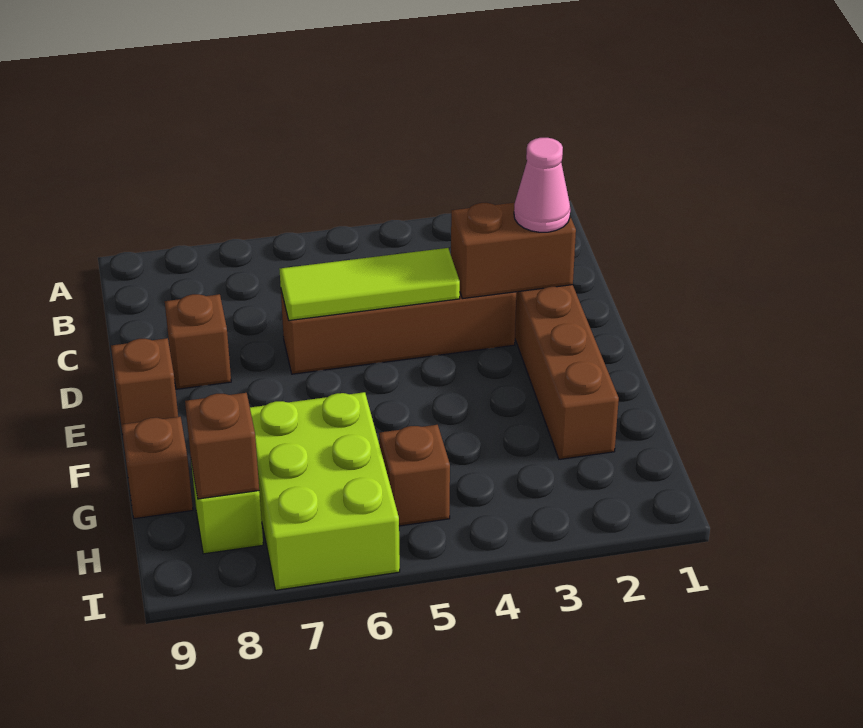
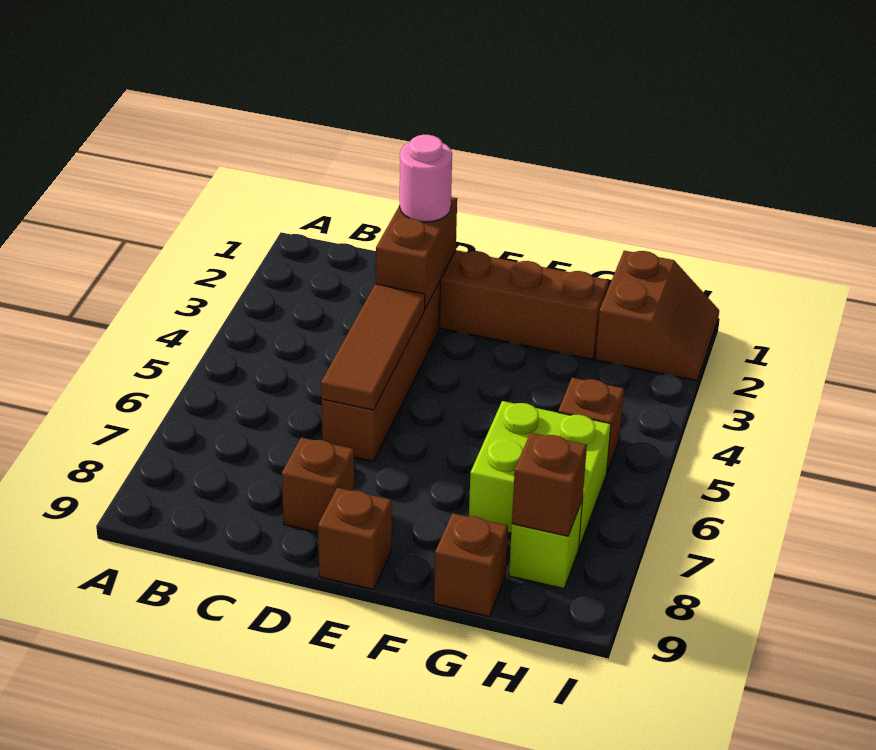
pink 1x1 cone [514,138,570,232] -> pink 1x1 round brick [400,135,452,222]
lime 1x3 tile [280,248,460,320] -> brown 1x3 tile [321,284,425,410]
lime 2x3 brick [250,392,400,590] -> lime 2x2 brick [469,401,611,547]
none -> brown 2x2 slope [595,251,719,381]

